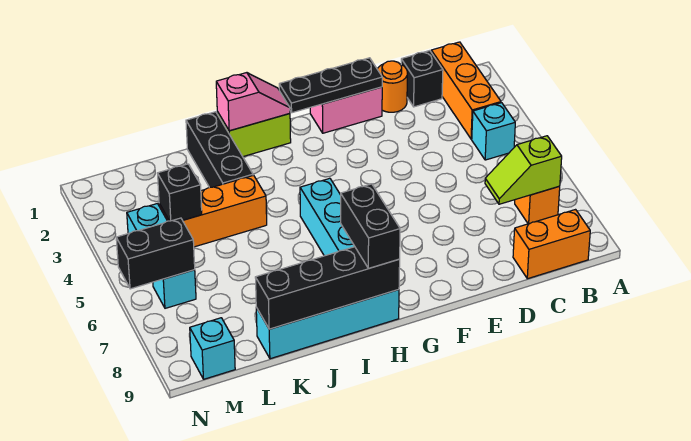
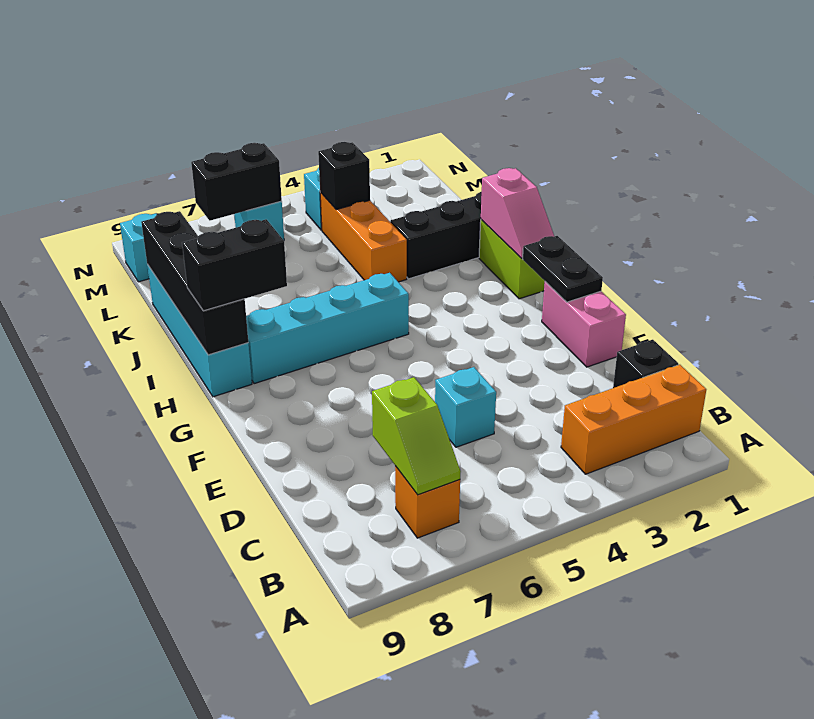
cyan 1x1 brick [472,103,515,160] -> cyan 1x1 brick moved to [435,367,496,447]
lime 1x2 slope [485,136,562,204] -> lime 1x2 slope turned to [372,377,461,495]
orange 1x2 brick [513,210,590,279] -> none
orange 1x1 round brick [377,61,408,112] -> none
black 1x3 plate [279,58,382,113] -> black 1x2 plate [523,236,603,302]
black 1x2 brick [116,218,195,289] -> black 1x2 brick turned to [191,143,282,220]

